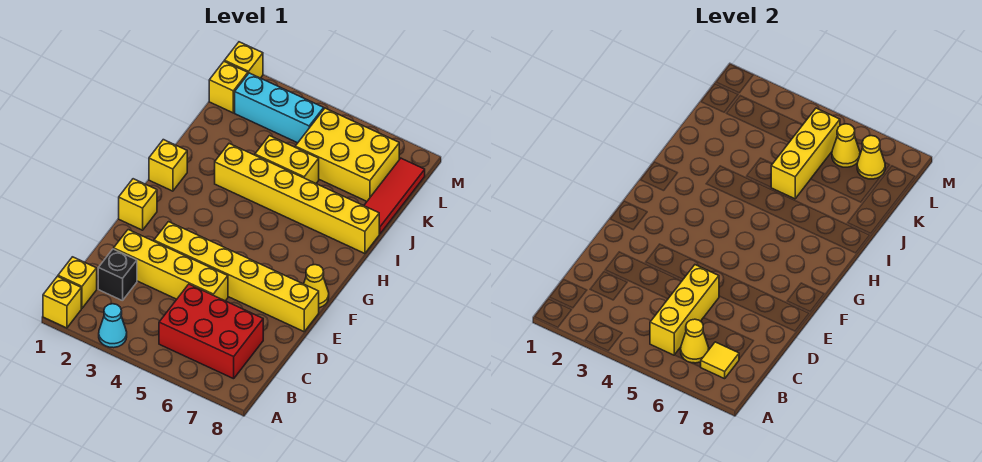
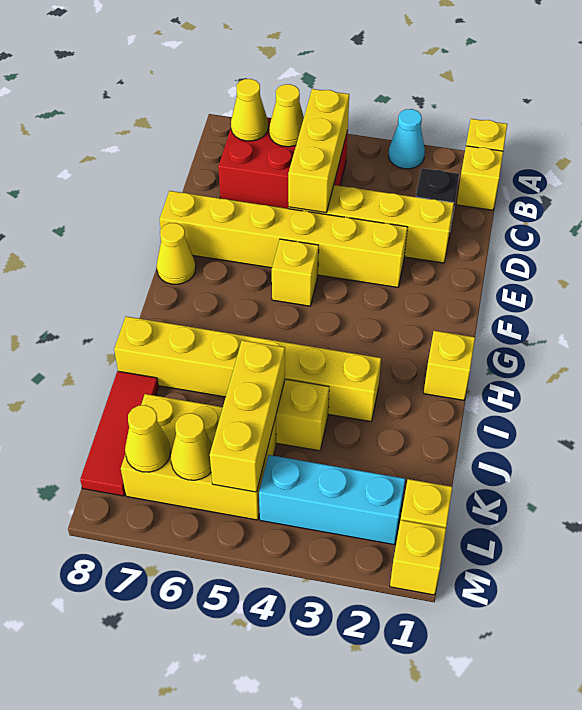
yellow 1x1 tile [701,342,739,379] -> yellow 1x1 cone [231,79,268,141]
yellow 1x1 brick [119,179,157,230] -> yellow 1x1 brick moved to [272,239,319,306]

